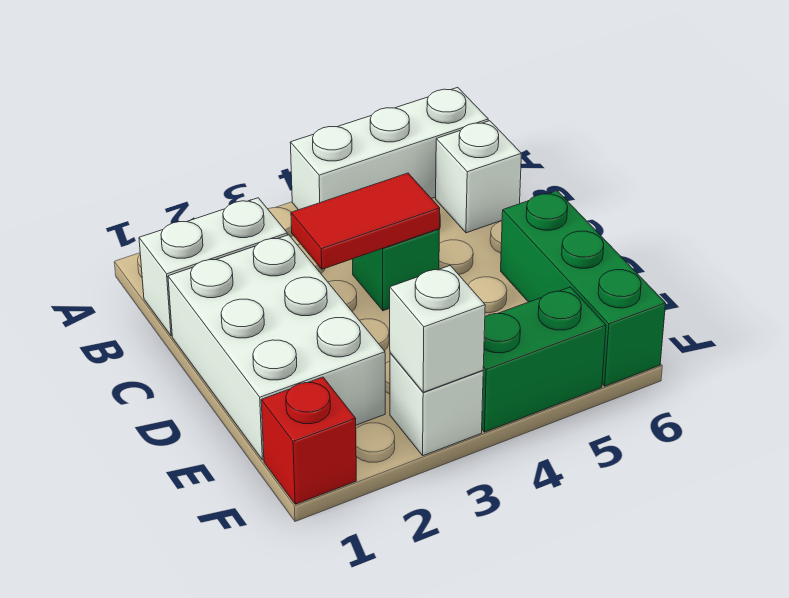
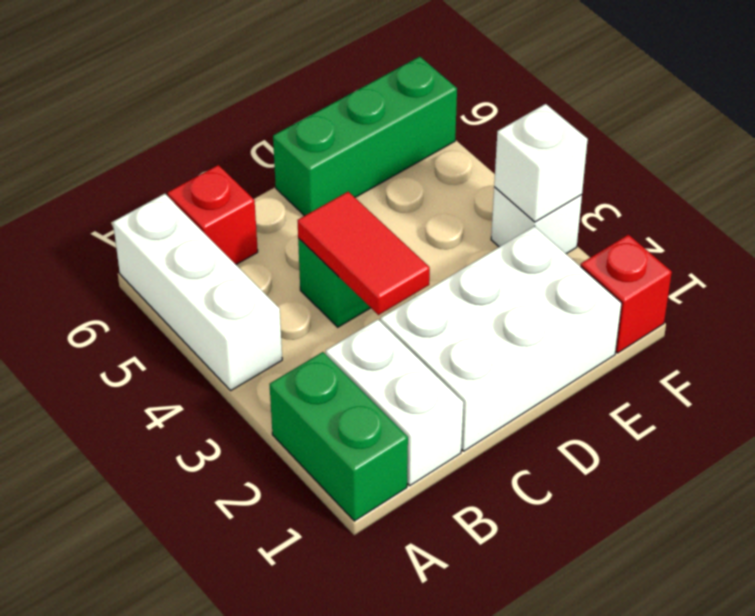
white 1x1 brick [436,121,521,233] -> red 1x1 brick [168,165,258,264]
green 1x2 brick [482,287,606,432] -> green 1x2 brick moved to [270,352,408,521]

